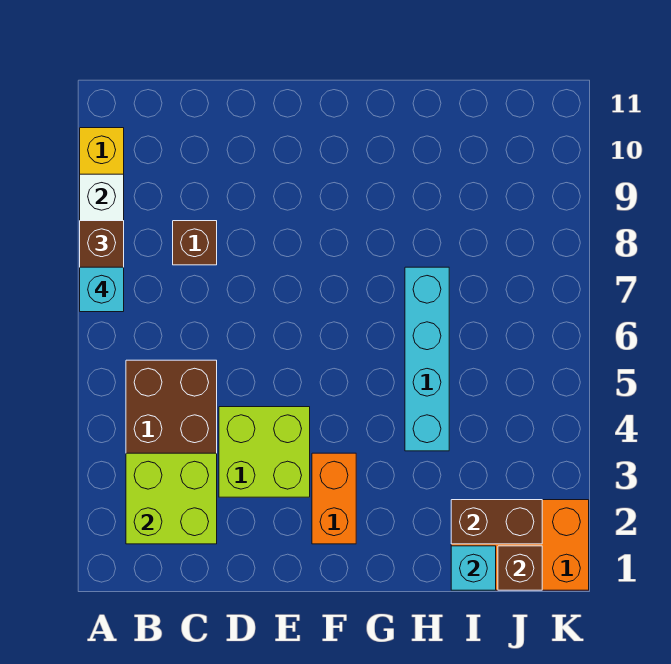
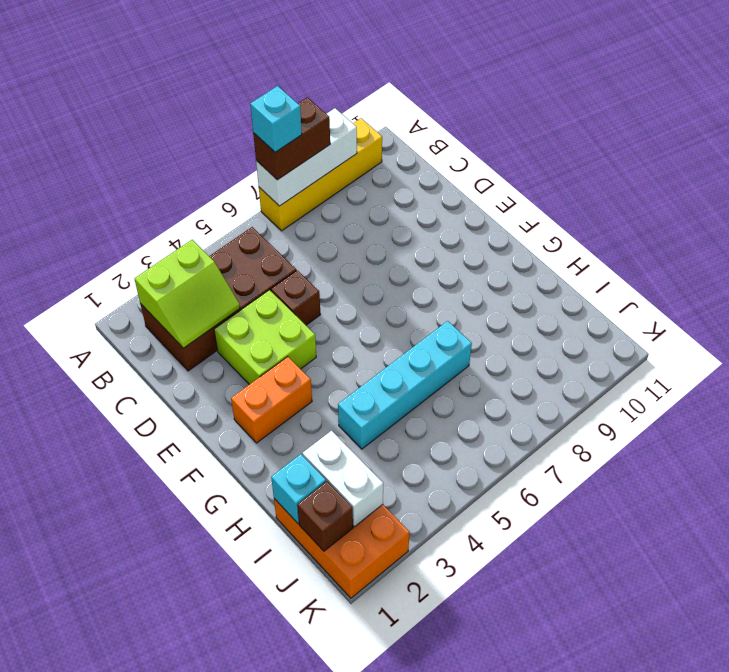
lime 2x2 brick [126,453,217,544] -> lime 2x2 slope [134,240,240,348]
brown 1x1 brick [173,221,217,265] -> brown 1x1 brick moved to [271,270,320,325]
brown 1x2 brick [451,500,542,544] -> white 1x2 brick [302,431,383,527]

